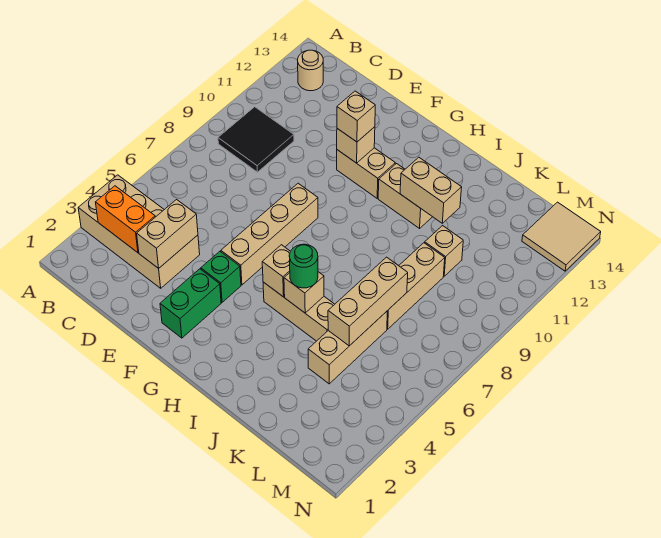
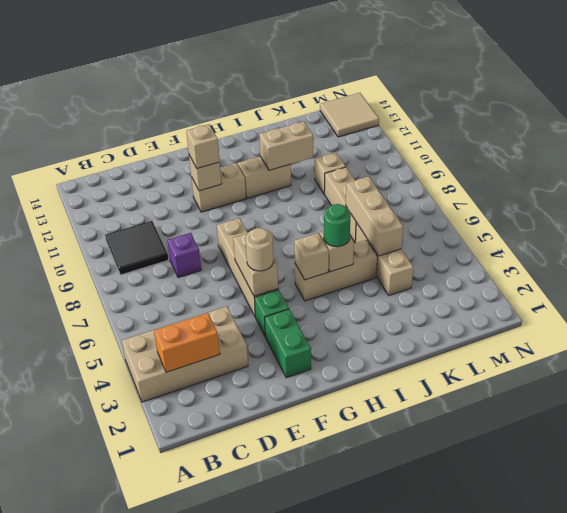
tan 1x1 round brick [298,50,323,91] -> tan 1x1 round brick moved to [246,228,273,271]
tan 1x2 brick [137,200,198,268] -> tan 1x2 brick moved to [233,233,278,296]
none -> purple 1x1 brick [167,233,201,278]

